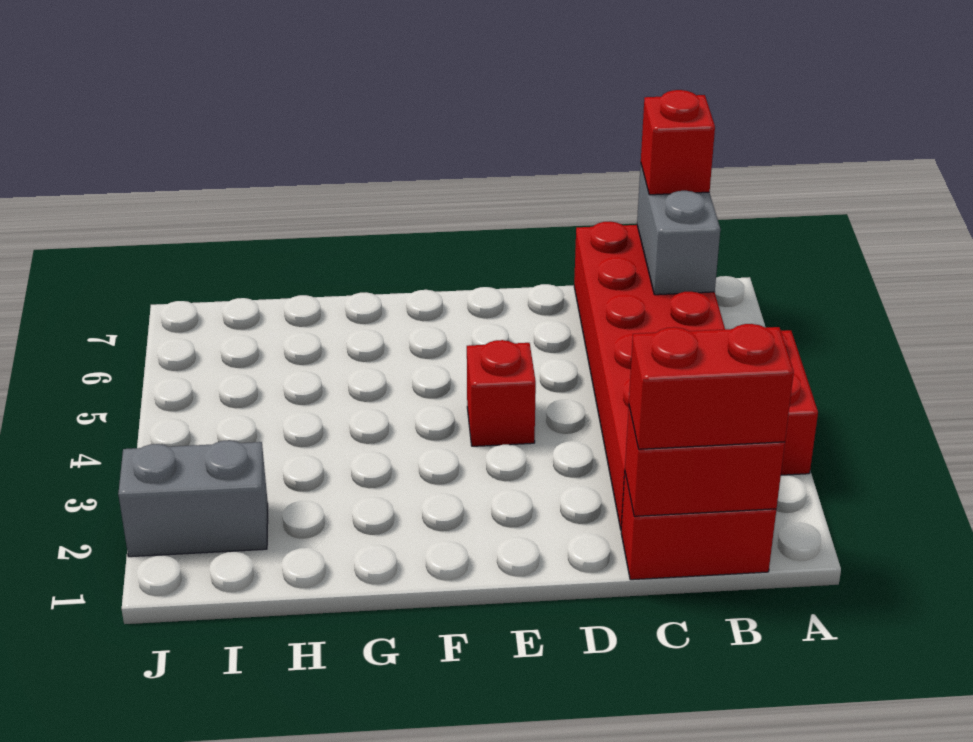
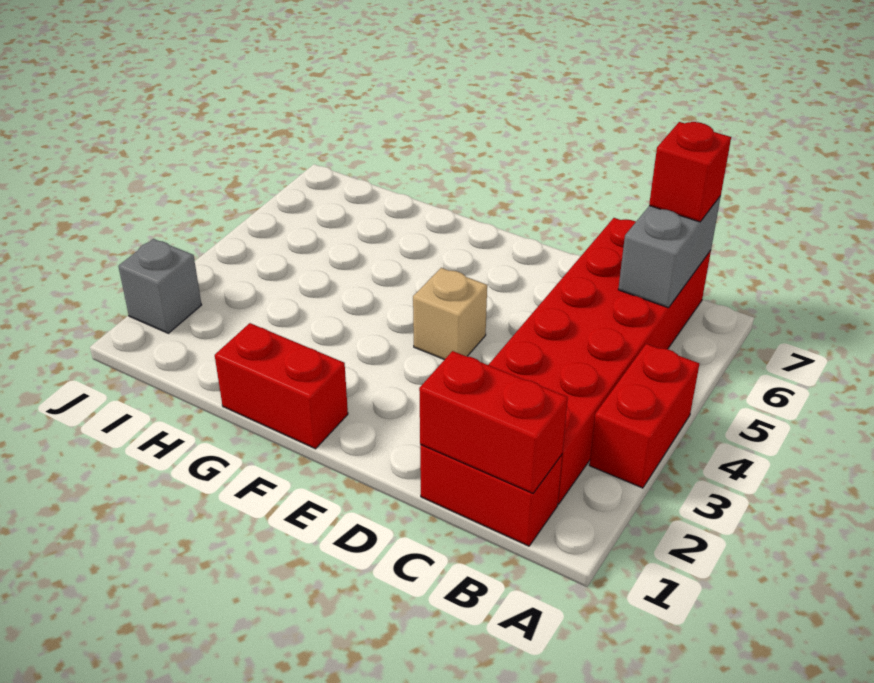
red 1x2 brick [629,324,794,449] -> red 1x2 brick moved to [215,323,348,449]
red 1x1 brick [467,340,536,446] -> tan 1x1 brick [413,268,487,360]
grey 1x2 brick [118,440,268,557] -> grey 1x1 brick [118,239,201,333]

